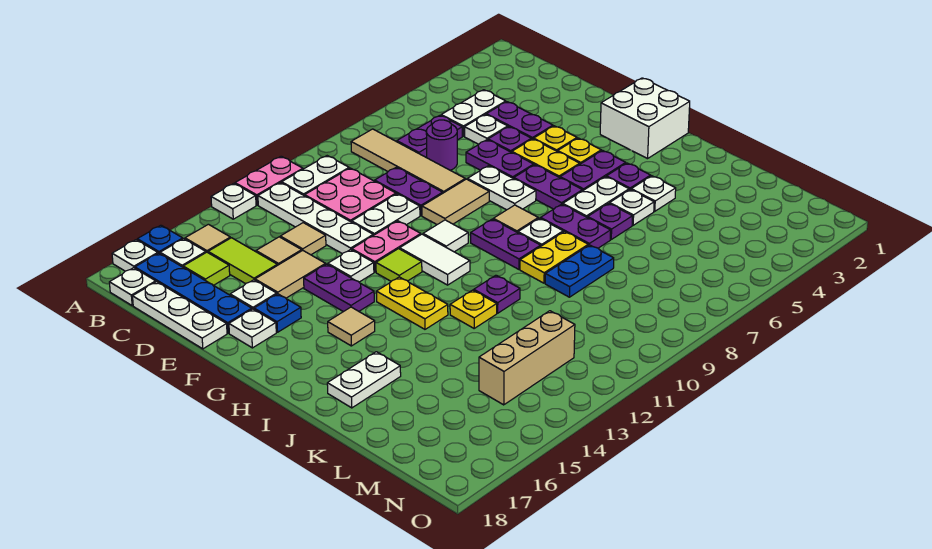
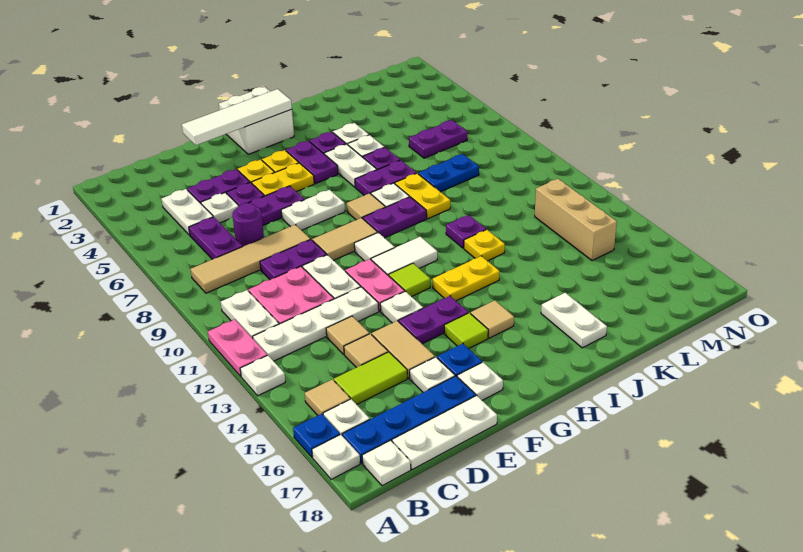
lime 1x1 tile [183,252,230,285] -> lime 1x1 tile moved to [444,313,488,349]
none -> white 1x4 tile [182,89,292,145]
tan 1x2 tile [422,179,489,225] -> tan 1x2 tile turned to [312,218,378,260]
purple 1x2 plate [514,165,583,209] -> purple 1x2 plate moved to [409,120,468,158]
blue 1x2 plate [545,245,614,297] -> blue 1x2 plate turned to [418,154,479,192]

